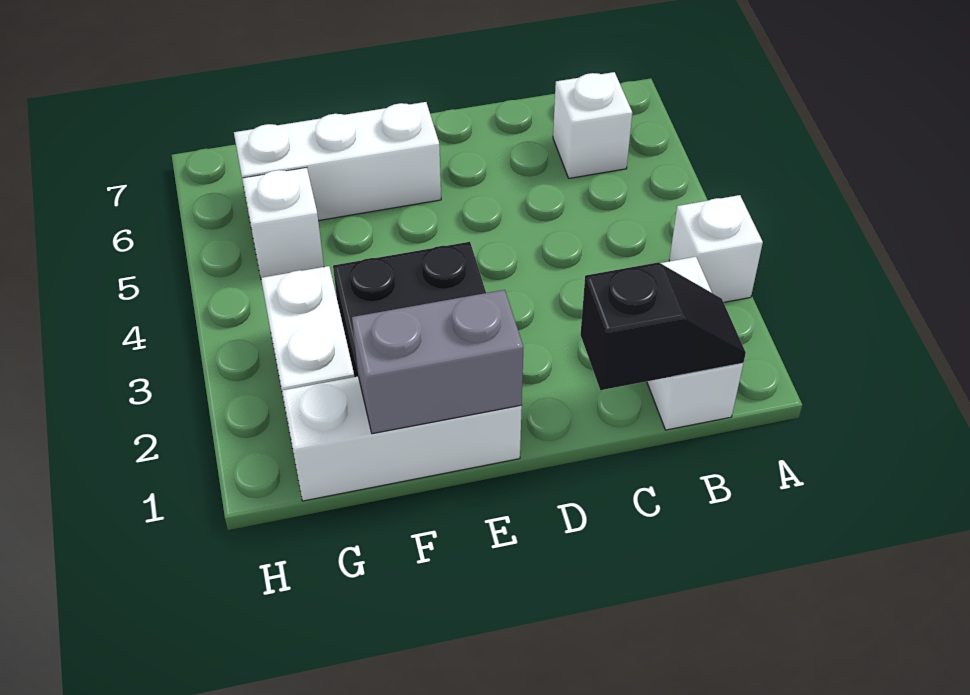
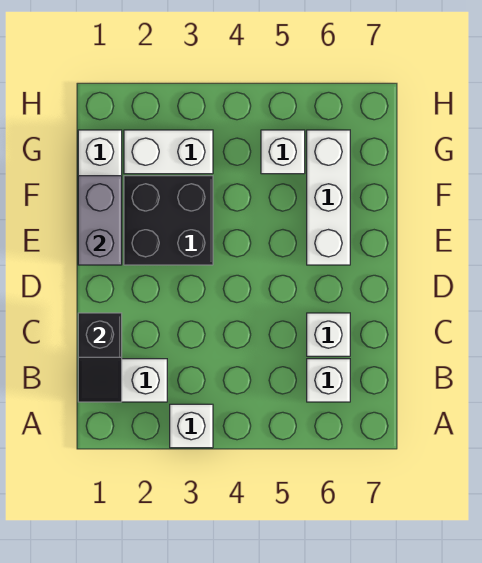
none -> white 1x1 brick [307,313,350,356]

